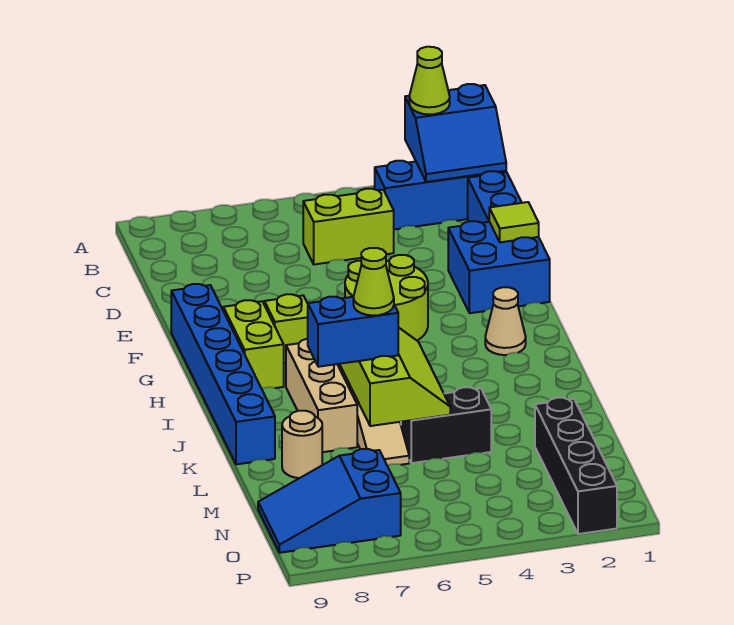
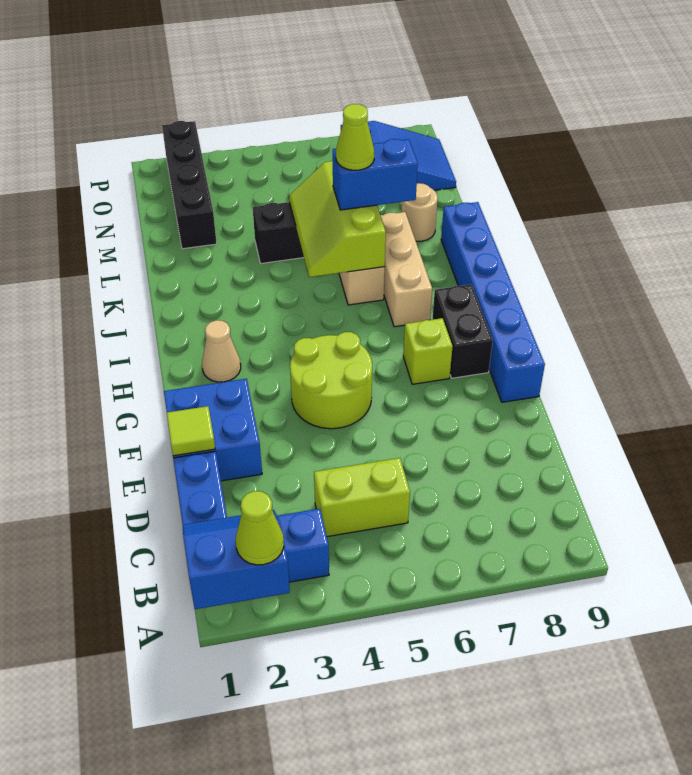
lime 1x2 brick [223,300,284,389] -> black 1x2 brick [432,284,493,378]

